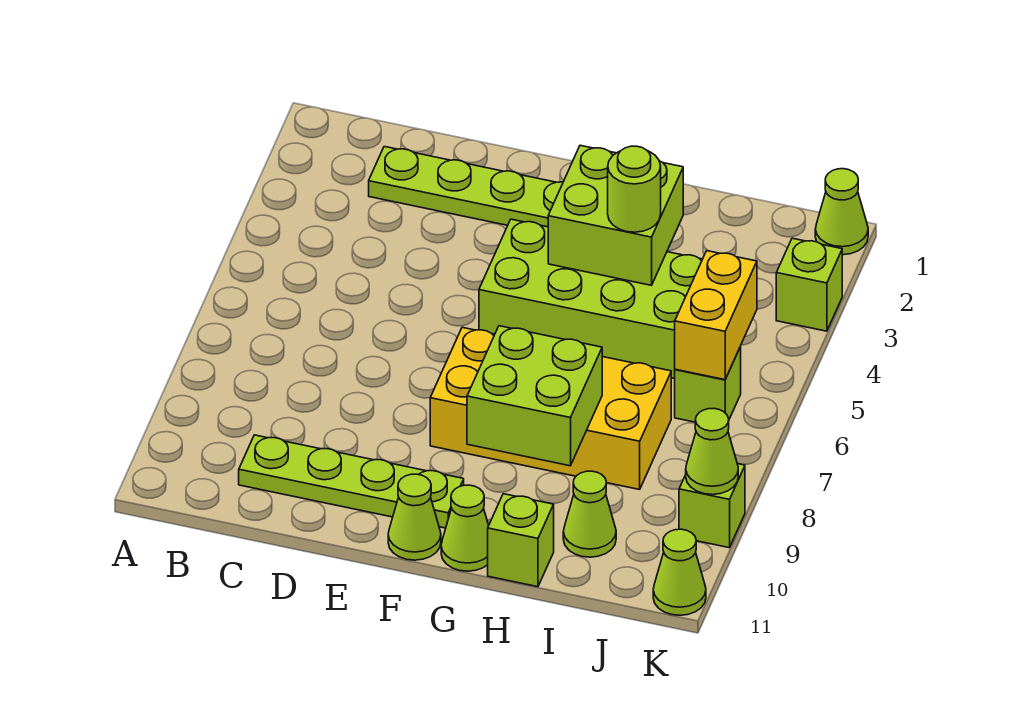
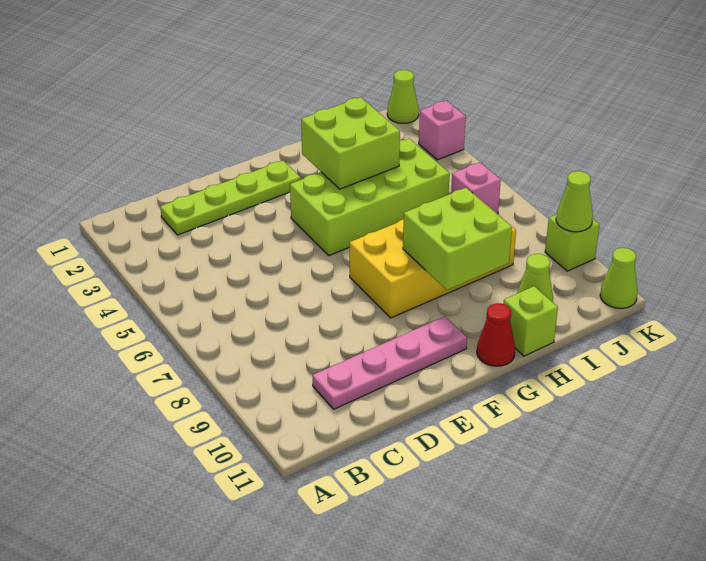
lime 1x4 plate [239,435,464,528] -> pink 1x4 plate [313,317,467,409]
lime 1x1 cone [388,474,441,560] -> none
lime 1x1 cone [441,485,489,571] -> red 1x1 cone [477,303,515,366]
lime 1x1 round brick [608,146,661,232] -> none
yellow 1x2 brick [675,251,757,380] -> none
lime 1x1 brick [675,347,741,422] -> pink 1x1 brick [451,162,501,214]
lime 1x1 brick [776,238,842,331] -> pink 1x1 brick [419,101,466,160]

